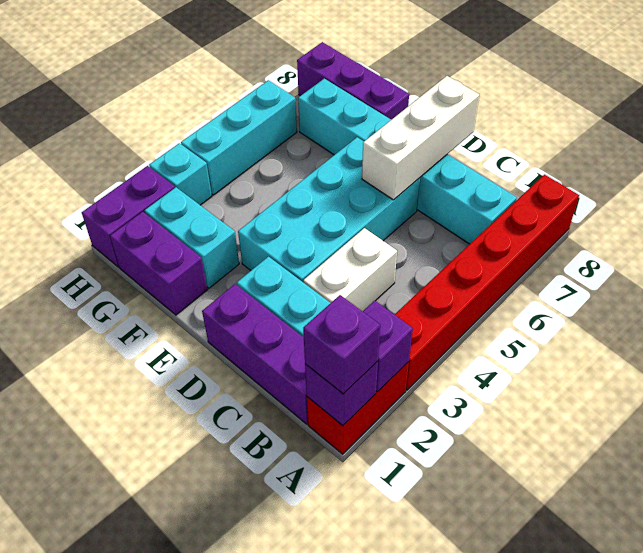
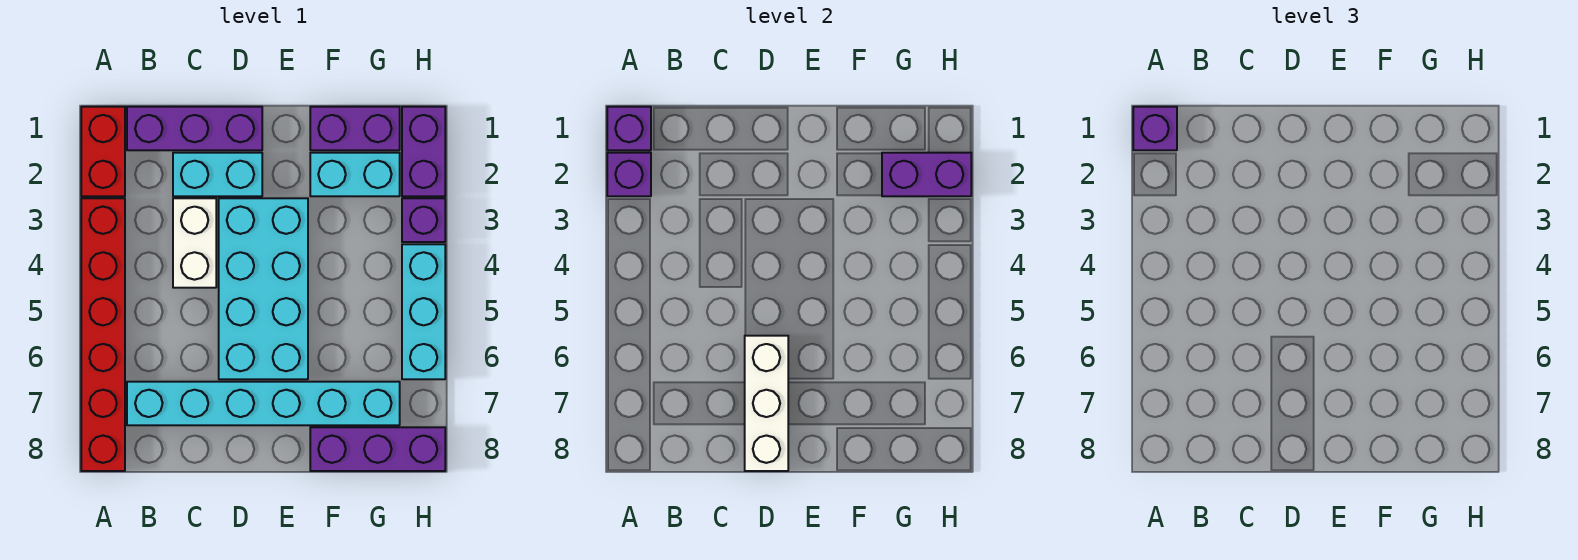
none -> purple 1x2 brick [882,153,971,196]
cyan 1x1 brick [149,143,212,205] -> purple 1x1 brick [402,198,445,242]

